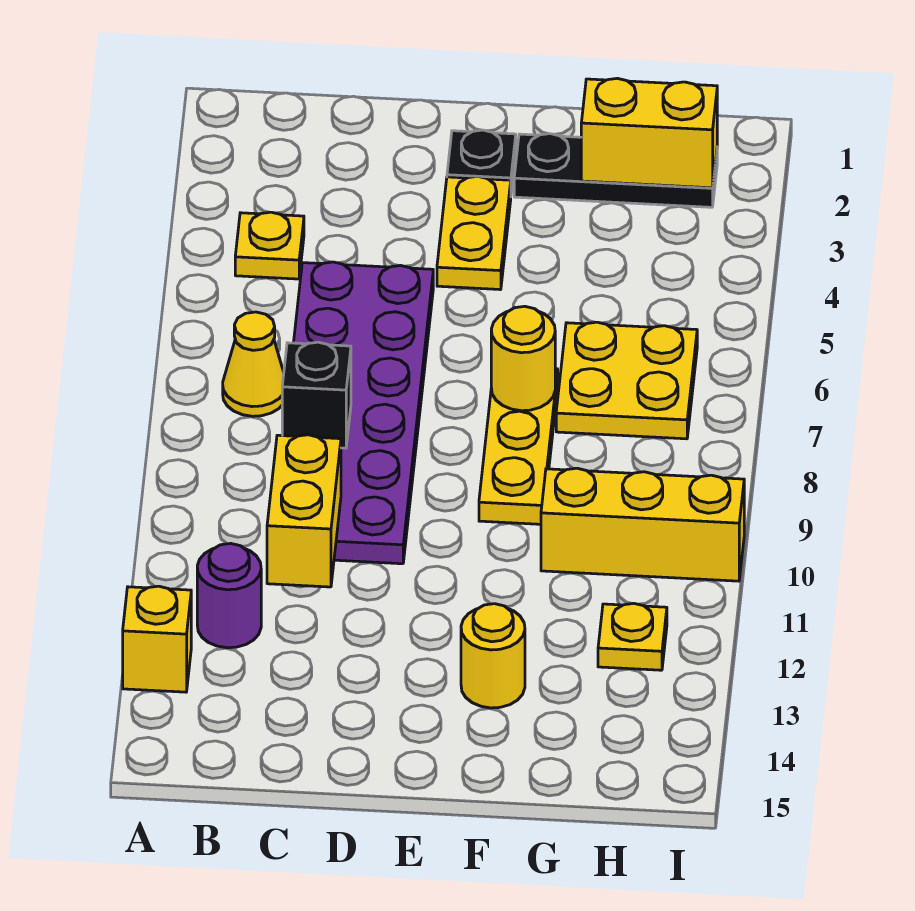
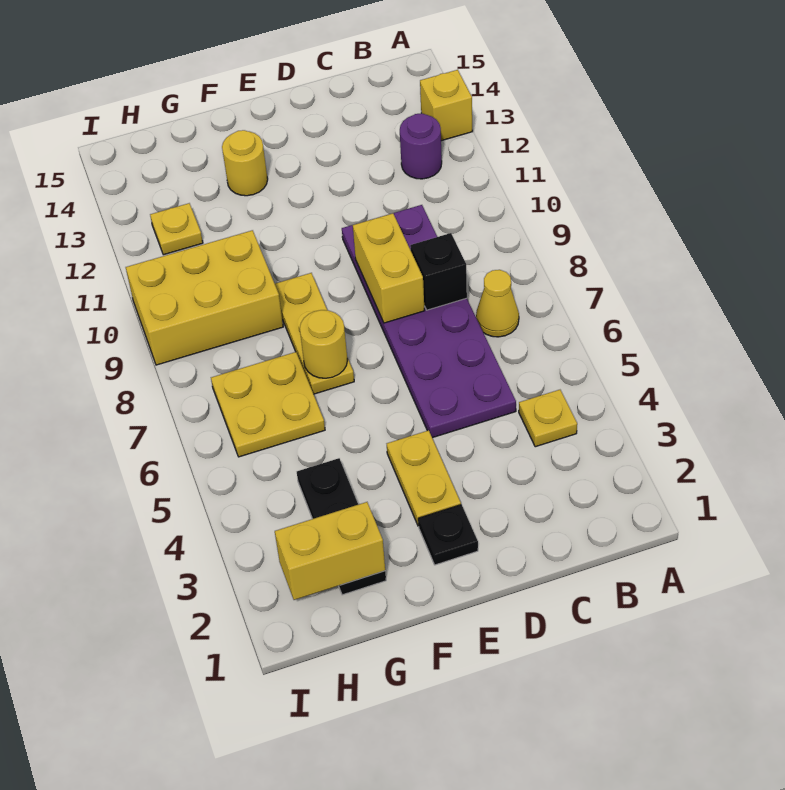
yellow 1x2 brick [267,435,341,587] -> yellow 1x2 brick moved to [353,213,425,323]
black 1x3 plate [514,134,717,207] -> black 1x3 plate turned to [297,458,386,595]
yellow 1x3 brick [541,468,744,581] -> yellow 2x3 brick [126,230,283,365]

